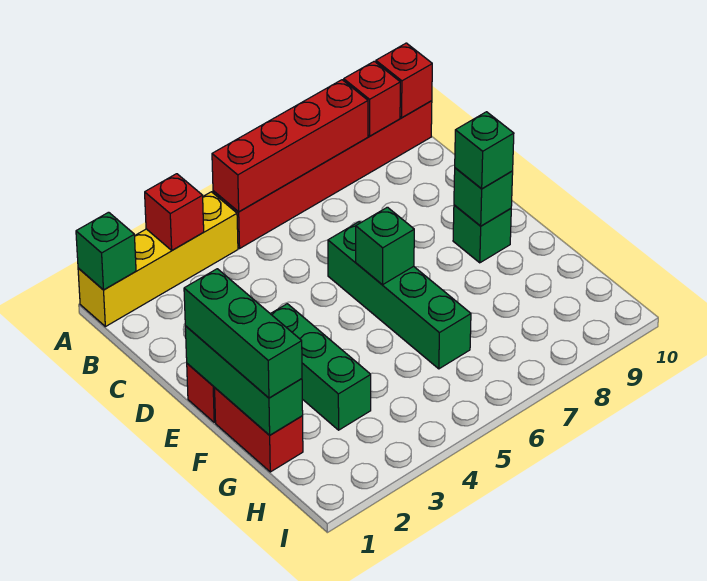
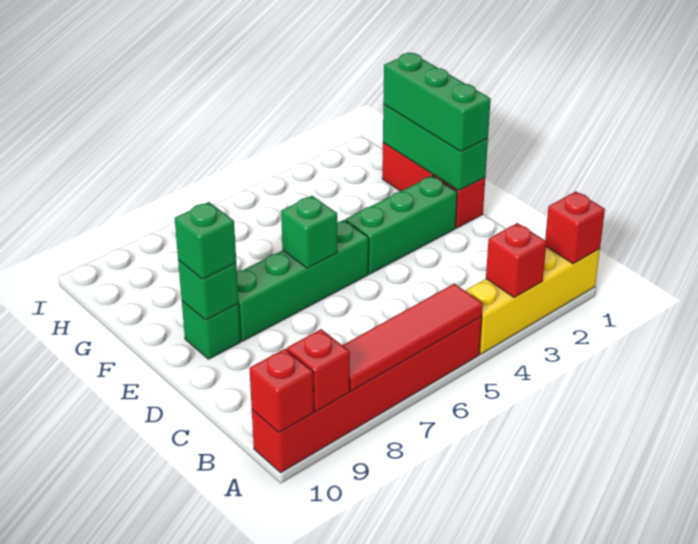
green 1x1 brick [76,212,136,290] -> red 1x1 brick [545,192,605,264]
red 1x4 brick [212,80,368,212] -> red 1x4 tile [343,284,483,391]
green 1x4 brick [328,222,471,369] -> green 1x4 brick turned to [237,220,369,341]
green 1x3 brick [271,304,371,430] -> green 1x3 brick turned to [345,176,457,274]

